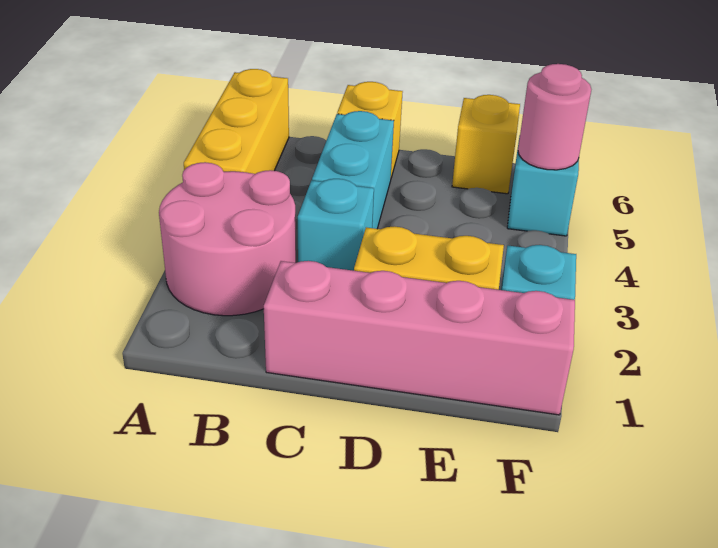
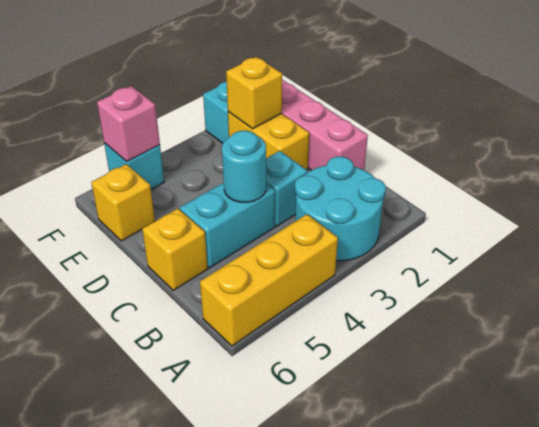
pink 2x2 round brick [159,162,296,316] -> cyan 2x2 round brick [295,156,386,261]
none -> cyan 1x1 round brick [222,131,266,202]
none -> yellow 1x1 brick [226,57,282,129]
pink 1x1 round brick [518,64,591,170] -> pink 1x1 brick [97,86,160,162]

